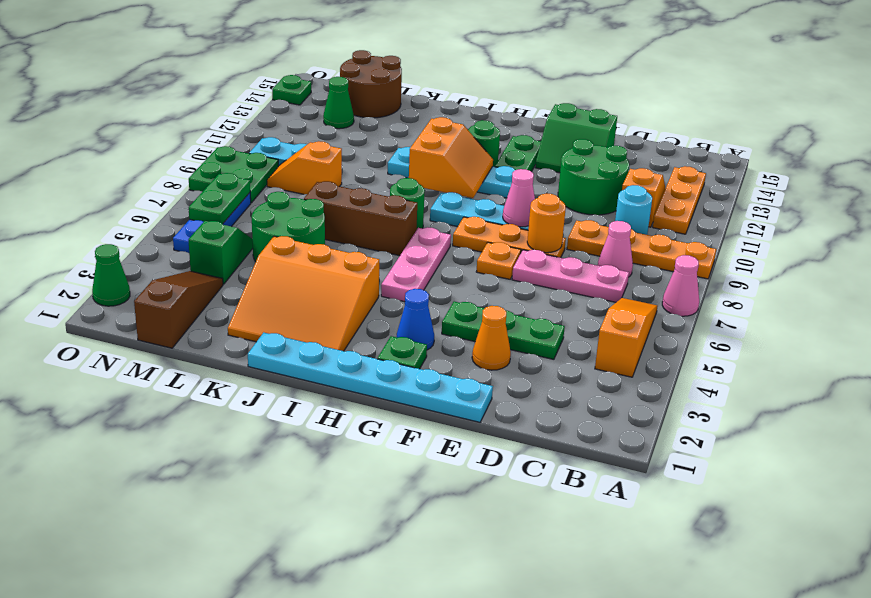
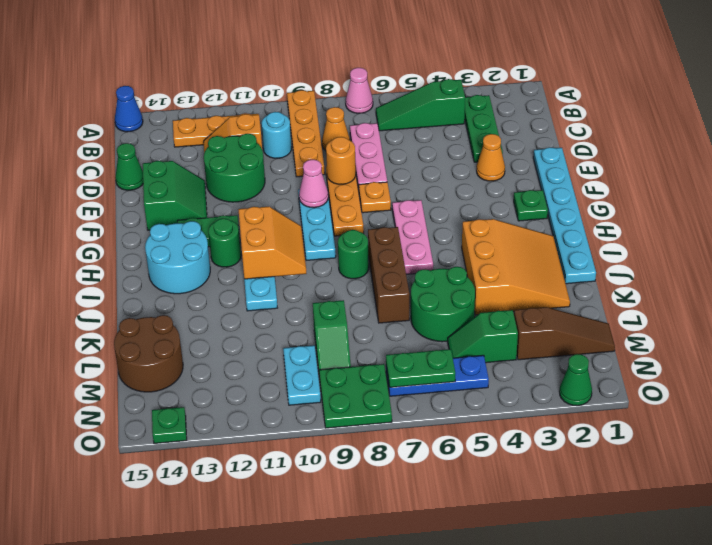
orange 1x3 slope [595,298,658,377] -> green 1x3 slope [376,79,465,131]
pink 1x1 cone [598,221,633,277] -> orange 1x1 cone [322,107,350,151]
green 1x3 plate [442,302,565,359] -> green 1x3 plate moved to [465,95,503,162]
blue 1x1 cone [397,289,434,350] -> blue 1x1 cone moved to [115,86,143,132]
pink 1x3 plate [381,227,451,302] -> pink 1x3 plate turned to [392,200,433,274]
orange 2x2 slope [409,117,493,198] -> orange 2x2 slope turned to [238,207,306,279]
none -> cyan 2x2 round brick [145,221,210,294]
orange 1x2 slope [267,141,342,194] -> green 1x2 slope [313,300,351,377]
brown 1x3 slope [134,271,223,348] -> brown 1x3 slope turned to [514,307,615,360]
green 1x1 cone [323,77,354,129] -> green 1x1 cone moved to [115,143,143,190]

